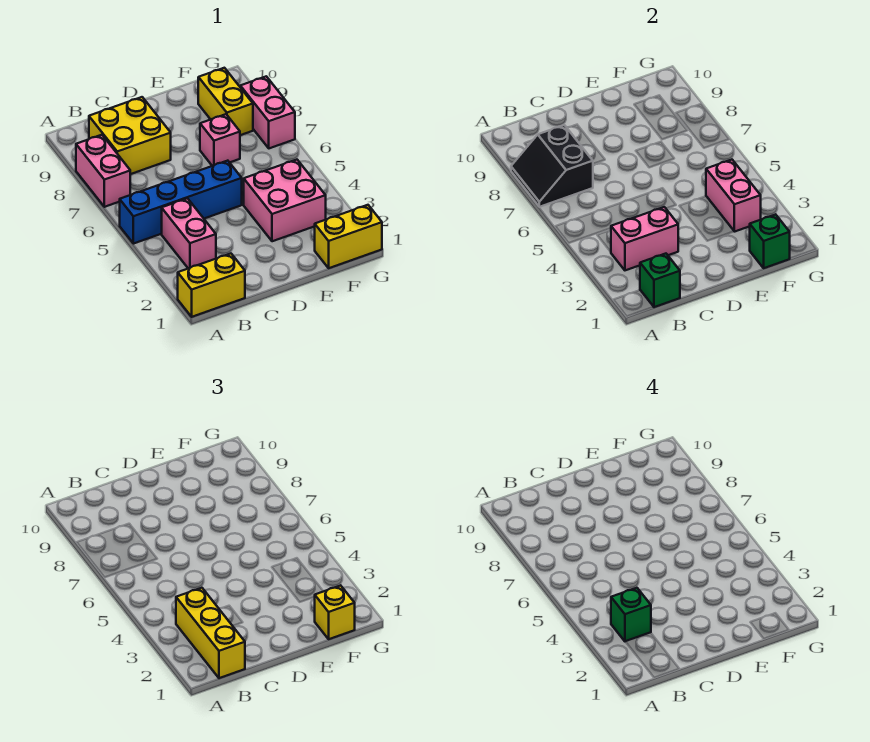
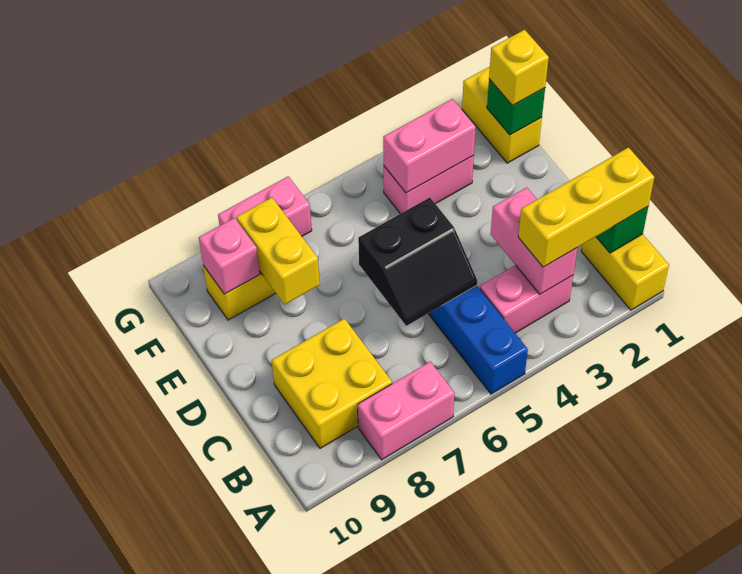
black 2x2 slope [511,125,593,207] -> black 2x2 slope moved to [358,198,477,326]
green 1x1 brick [611,588,651,641] -> none
pink 2x2 brick [244,160,326,241] -> pink 1x2 brick [384,155,474,214]
pink 1x1 brick [200,114,240,166] -> pink 1x1 brick moved to [199,218,260,294]
none -> yellow 1x2 brick [237,198,320,305]

